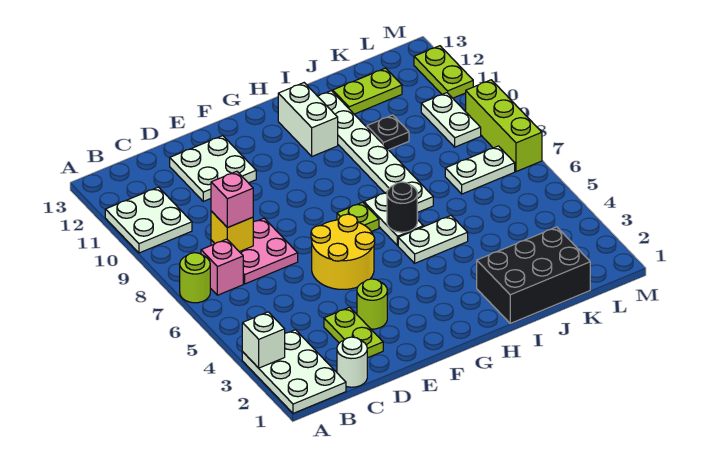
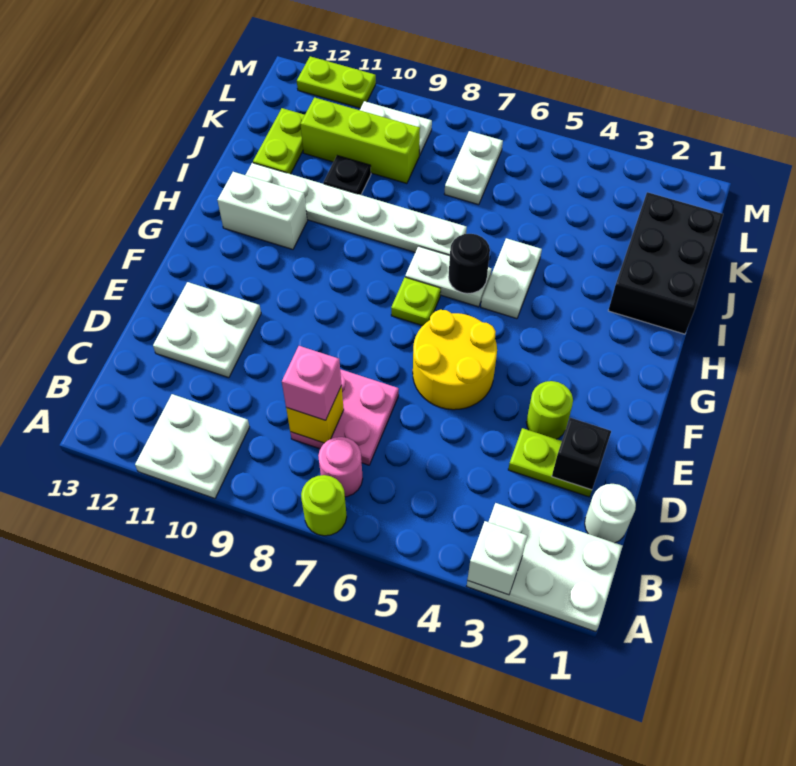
pink 1x1 brick [201,239,243,295] -> pink 1x1 round brick [318,437,363,497]
none -> black 1x1 brick [552,418,611,490]
lime 1x3 brick [466,80,542,172] -> lime 1x3 brick moved to [301,98,420,184]

